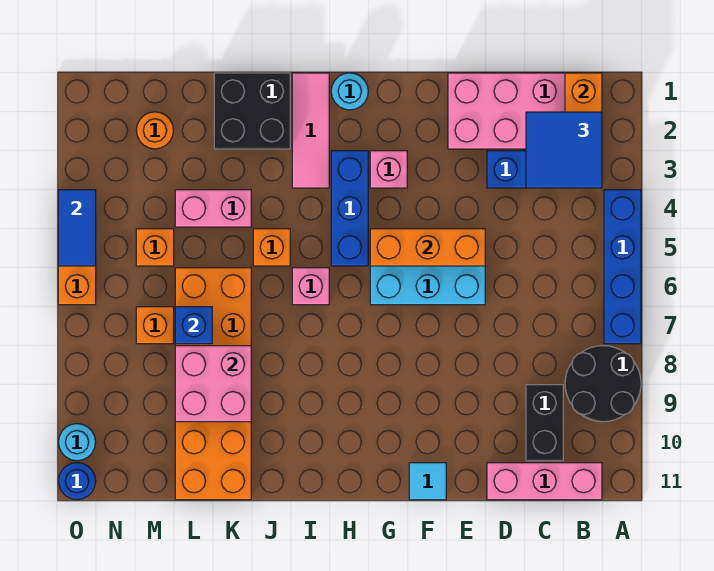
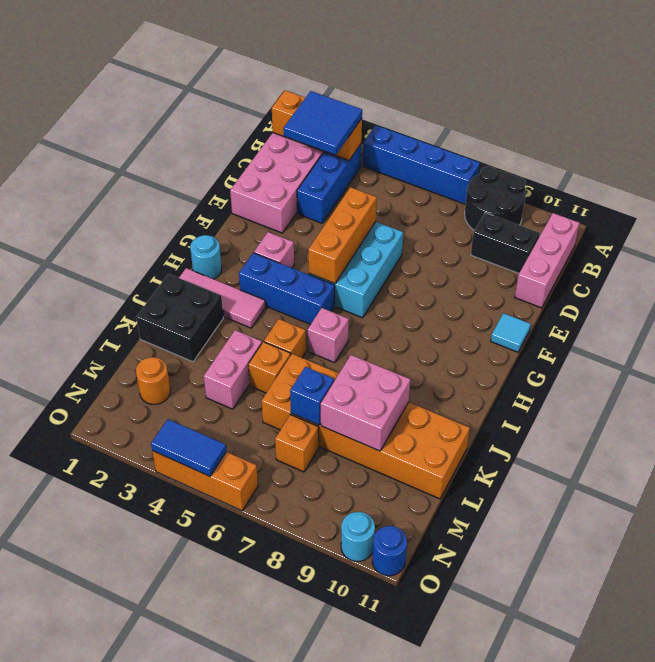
orange 1x1 brick [136,229,174,266] -> orange 1x1 brick moved to [248,342,291,393]

